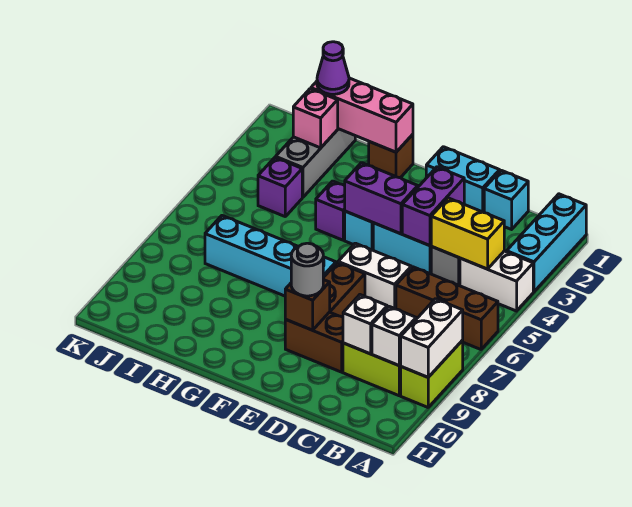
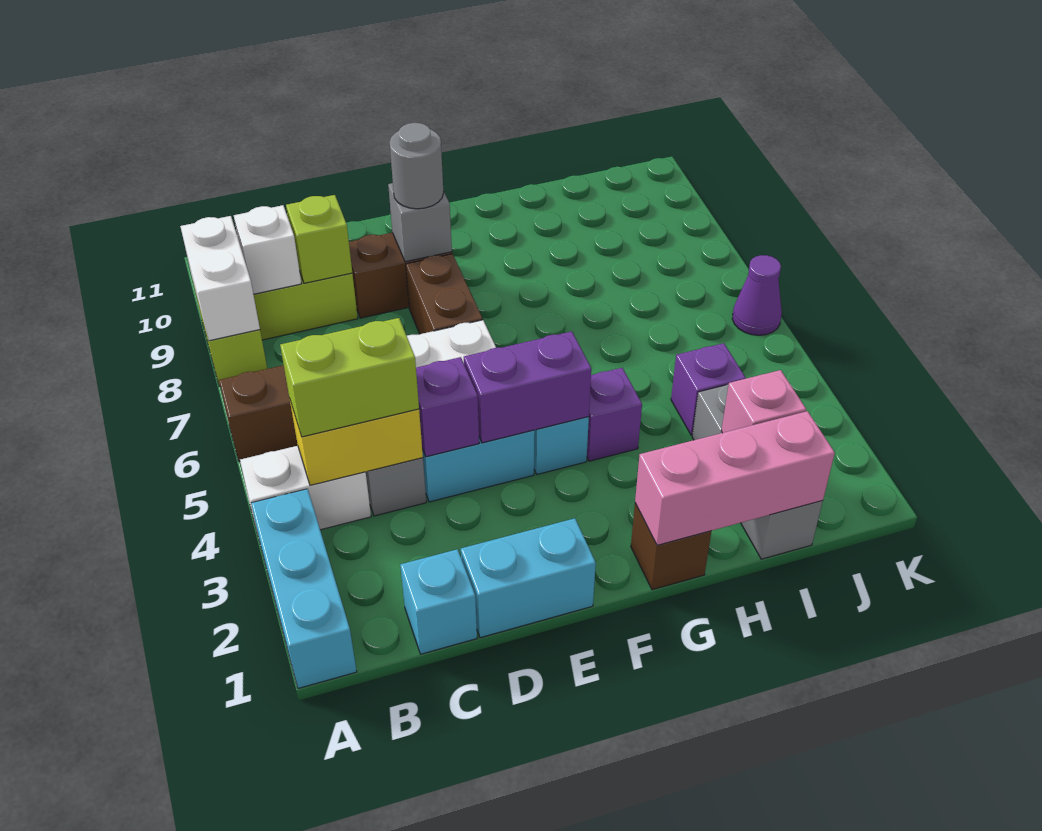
none -> lime 1x2 brick [280,318,419,437]
white 1x1 brick [343,295,387,354] -> lime 1x1 brick [286,195,352,283]
purple 1x2 brick [402,167,464,246] -> purple 1x1 brick [416,357,479,457]
brown 1x1 brick [285,280,330,330] -> grey 1x1 brick [388,183,452,262]
cyan 1x4 brick [205,216,336,296] -> none
purple 1x1 cone [317,42,349,94] -> purple 1x1 cone moved to [732,255,782,335]

